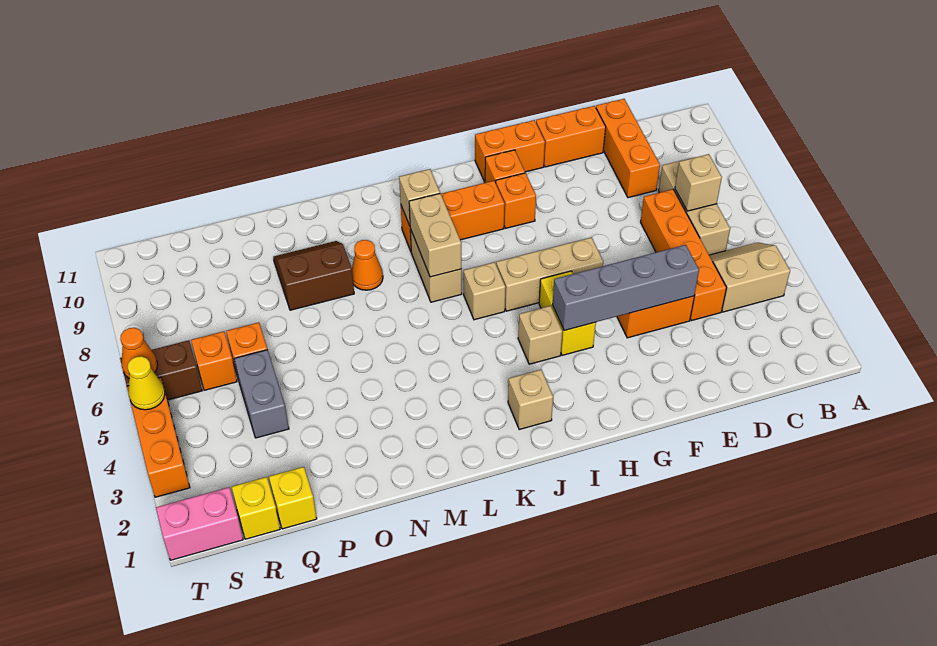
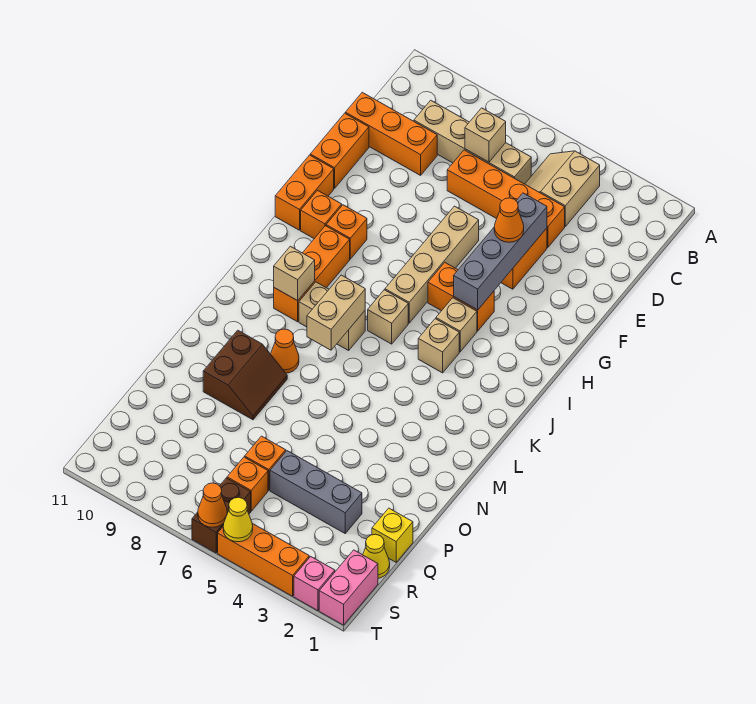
tan 1x3 brick [658,158,730,255] -> tan 1x4 brick [414,100,531,184]
none -> orange 1x1 cone [494,198,524,242]
tan 1x3 brick [496,237,603,311] -> tan 1x4 brick [385,206,479,323]
yellow 1x2 brick [539,271,596,355] -> orange 1x2 brick [428,263,494,331]
tan 1x1 brick [508,370,553,430] -> tan 1x1 brick moved to [418,319,459,373]
tan 1x2 brick [409,193,461,277] -> tan 1x2 brick turned to [307,275,365,350]
brown 2x2 slope [273,241,354,310] -> brown 2x2 slope turned to [203,330,287,420]
grey 1x2 brick [234,350,289,438] -> grey 1x3 brick [270,451,362,533]
yellow 1x1 brick [232,477,280,539] -> yellow 1x1 cone [363,534,390,578]
none -> pink 1x1 brick [294,557,335,611]

